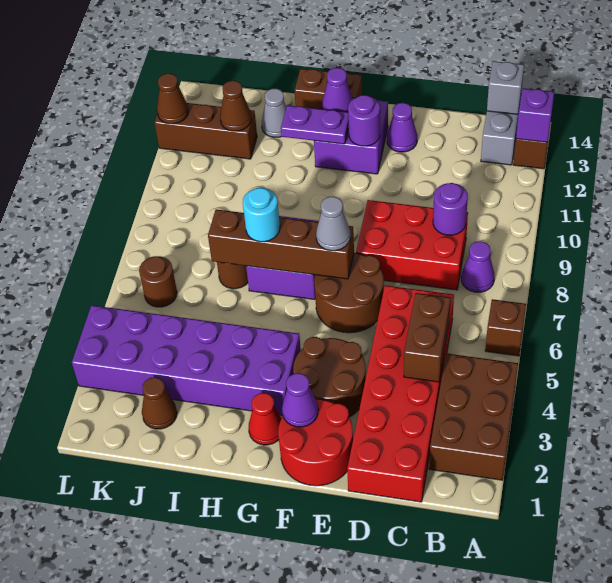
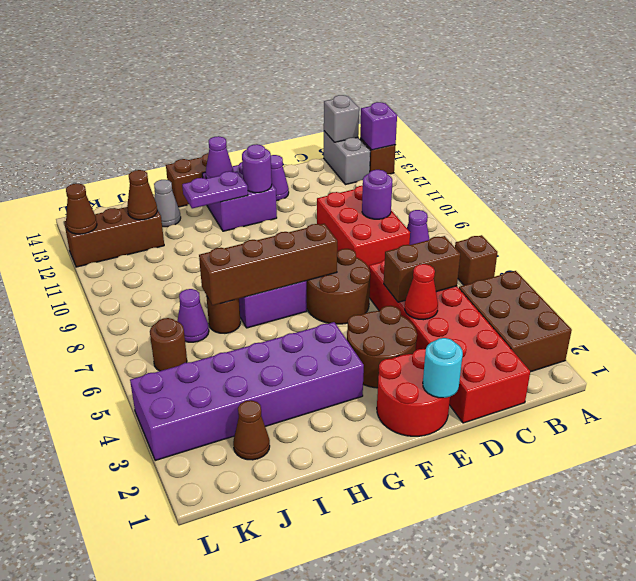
brown 1x2 brick [404,293,451,382] -> brown 1x2 brick turned to [384,236,460,302]
red 2x3 brick [356,200,468,290] -> red 2x3 brick turned to [317,186,410,267]
purple 1x1 cone [282,373,318,427] -> purple 1x1 cone moved to [178,289,209,342]
grey 1x1 cone [316,196,350,251] -> none
red 1x1 cone [248,393,281,445] -> red 1x1 cone moved to [405,264,438,320]
cyan 1x1 round brick [243,188,280,242] -> cyan 1x1 round brick moved to [423,338,463,398]

